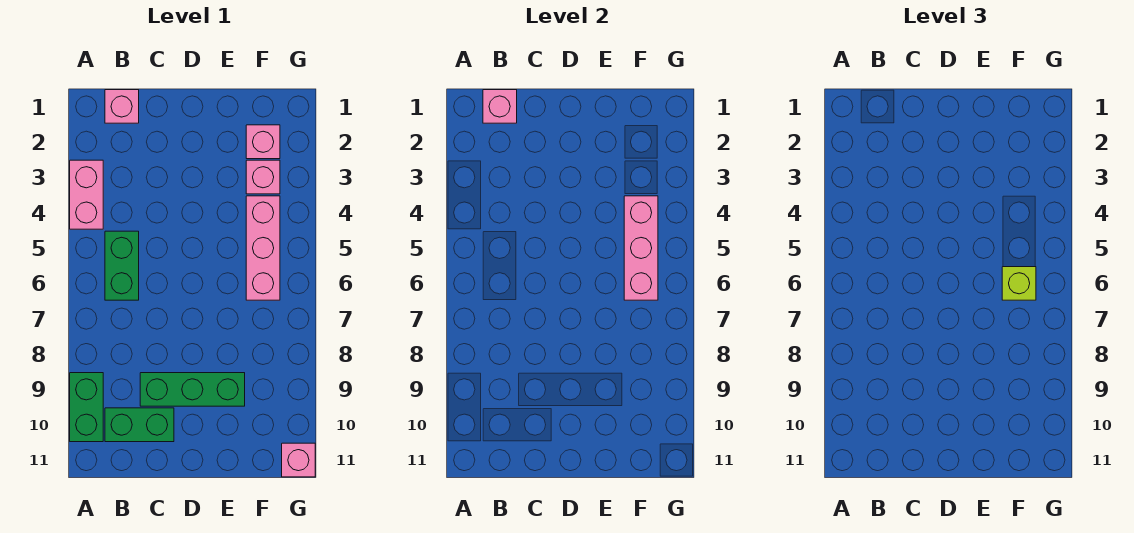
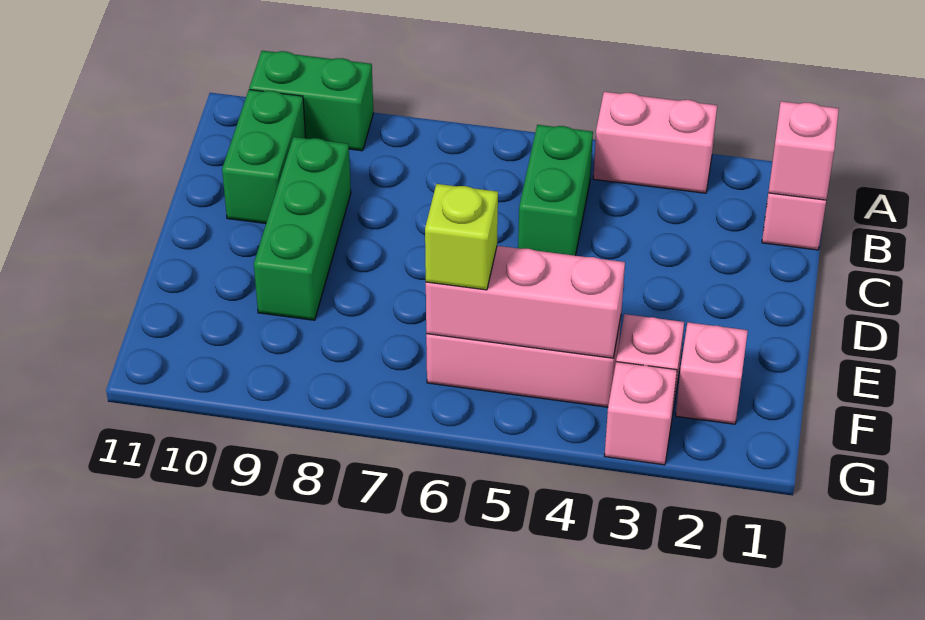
green 1x2 brick [105,231,139,300] -> green 1x2 brick turned to [518,125,593,256]
pink 1x1 brick [282,443,315,477] -> pink 1x1 brick moved to [605,362,677,465]

